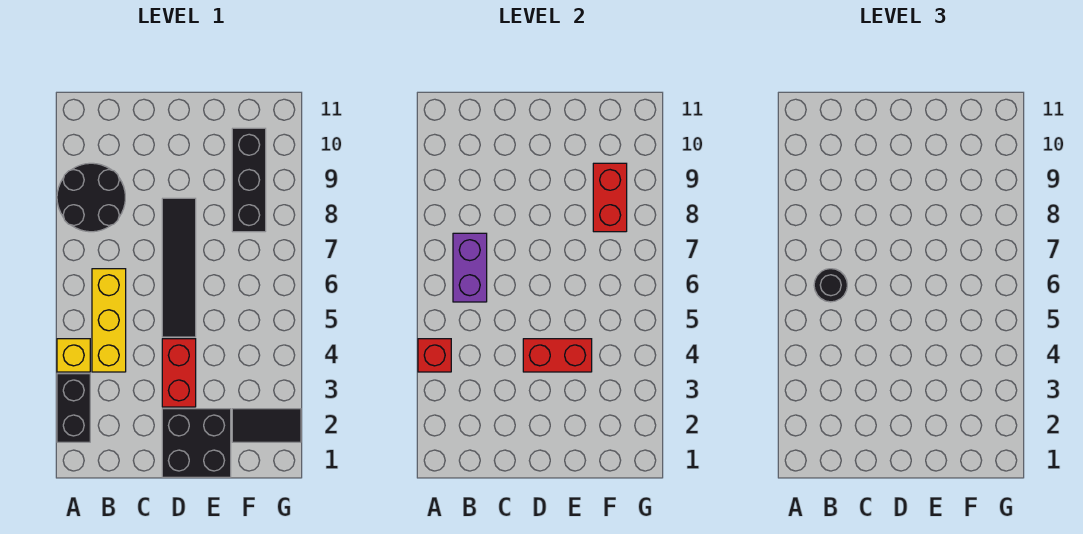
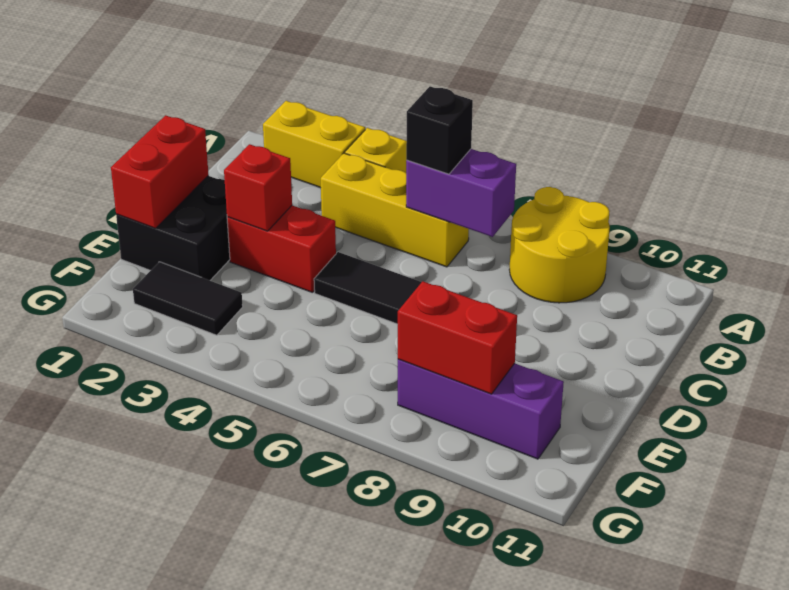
black 1x2 brick [57,374,90,442] -> yellow 1x2 brick [263,101,365,187]
red 1x1 brick [418,339,451,372] -> red 1x1 brick moved to [224,144,292,231]
black 2x2 round brick [57,163,125,232] -> yellow 2x2 round brick [509,187,610,303]
black 1x1 round brick [814,269,847,302] -> black 1x1 brick [406,86,473,174]
red 1x2 brick [523,339,592,372] -> red 1x2 brick moved to [111,115,209,228]
black 1x2 tile [232,409,301,442] -> black 1x2 tile turned to [133,262,243,335]
black 1x3 brick [232,128,266,232] -> purple 1x3 brick [398,359,564,459]

